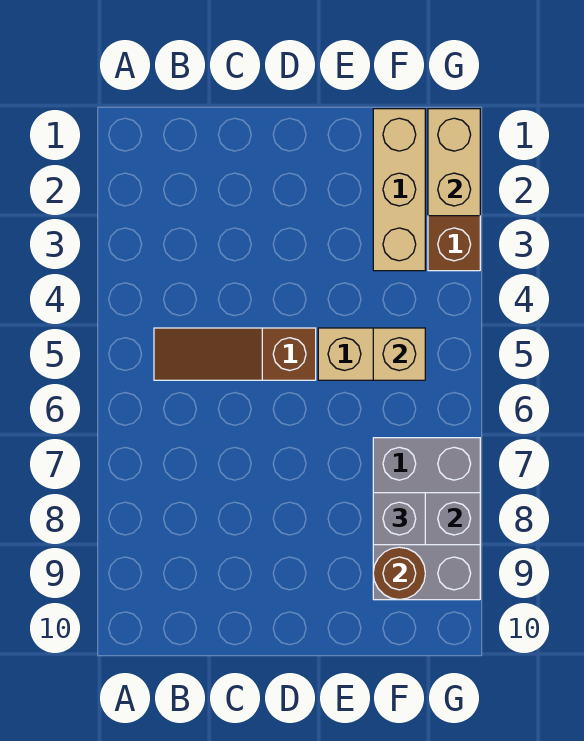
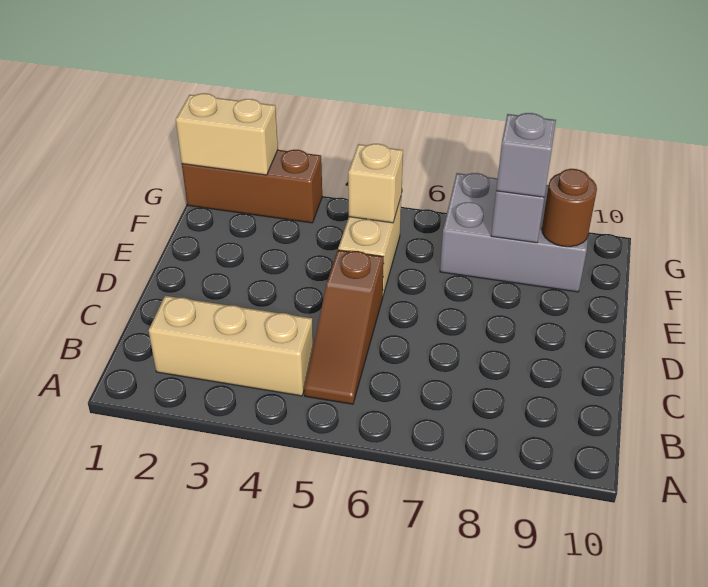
tan 1x3 brick [373,109,425,271] -> tan 1x3 brick moved to [149,296,313,396]

